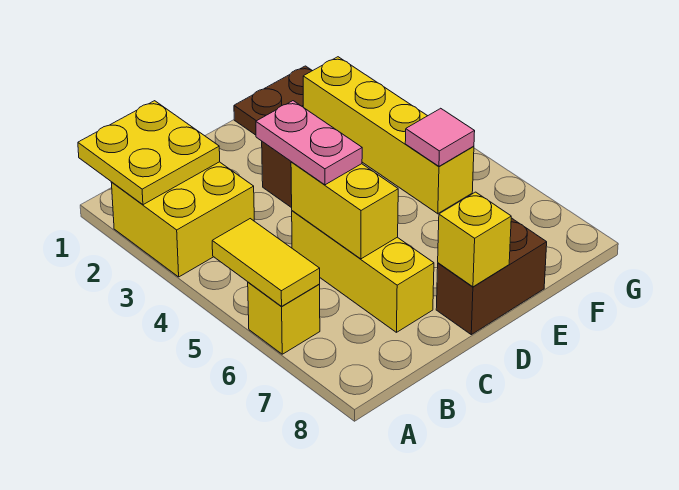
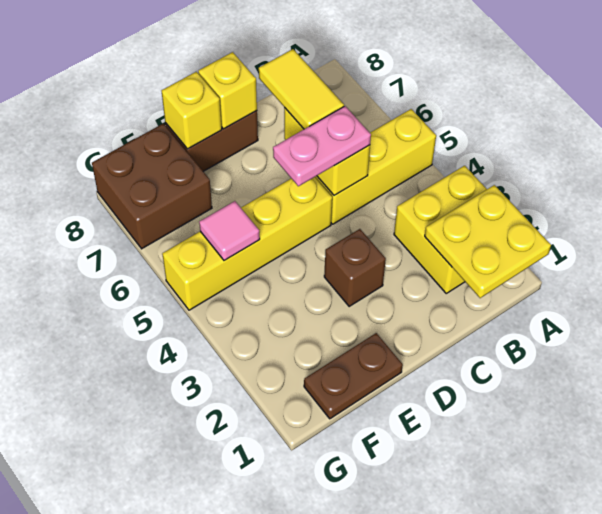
yellow 1x2 tile [212,219,320,306] -> yellow 1x2 tile moved to [259,49,344,129]
yellow 1x1 brick [248,282,320,354] -> yellow 1x1 brick moved to [161,72,222,149]
pink 1x2 plate [256,101,362,185] -> pink 1x2 plate turned to [273,106,371,186]
yellow 1x3 brick [292,211,434,332] -> yellow 1x3 brick turned to [315,109,436,224]
yellow 1x4 brick [303,57,474,214] -> yellow 1x4 brick turned to [162,177,332,310]
none -> brown 2x2 brick [92,124,212,249]

